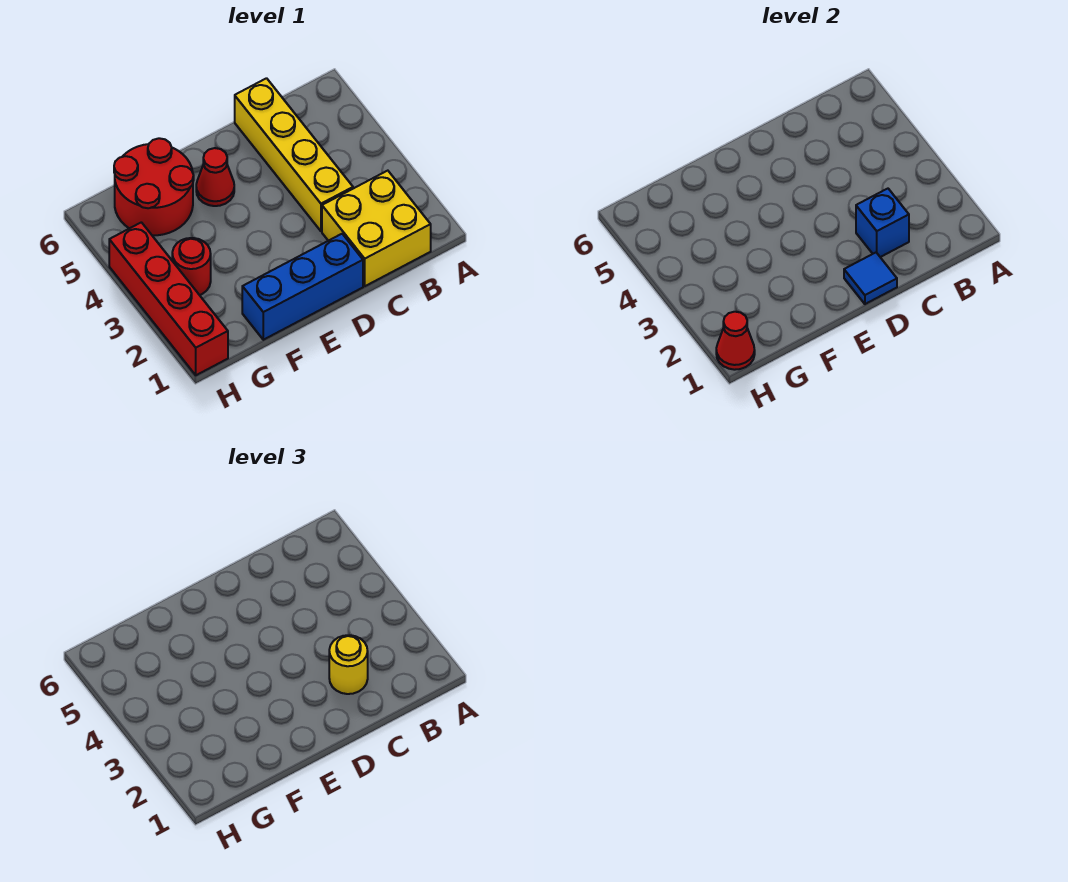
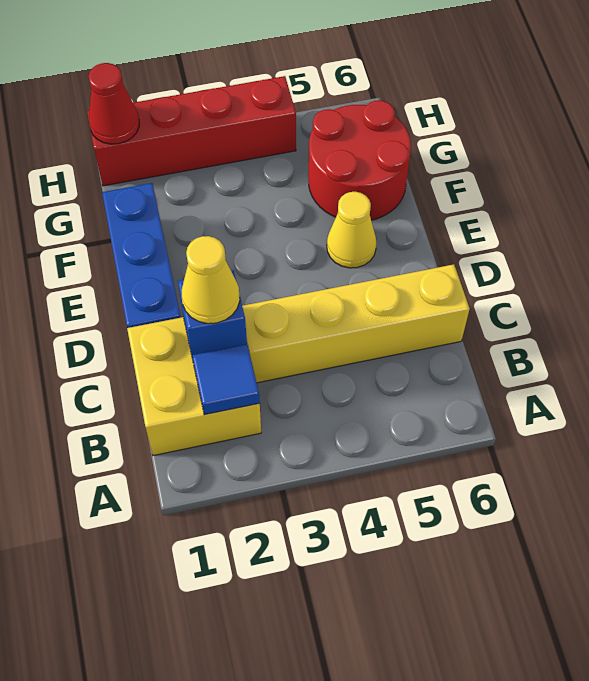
yellow 1x1 round brick [329,635,368,694] -> yellow 1x1 cone [182,236,240,324]
blue 1x1 tile [844,253,897,304] -> blue 1x1 tile moved to [192,344,260,415]
red 1x1 cone [196,148,234,206] -> yellow 1x1 cone [327,192,377,268]
red 1x1 round brick [172,238,211,295] -> none

